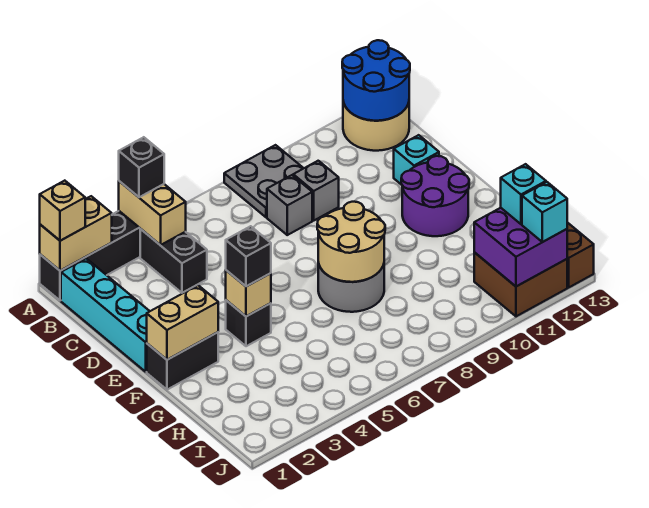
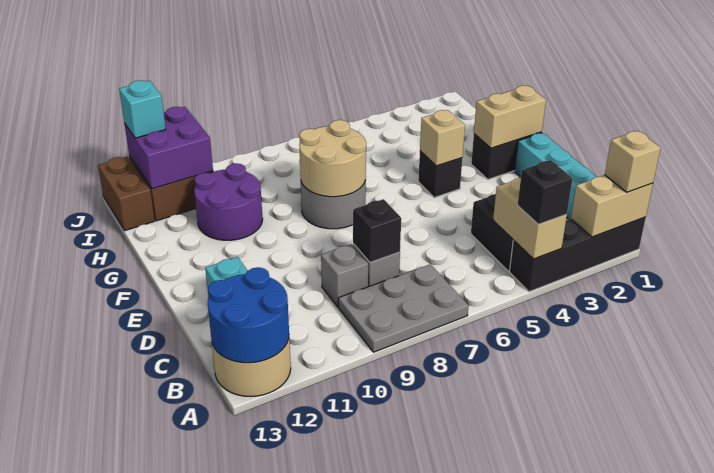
grey 2x2 plate [224,145,304,217] -> grey 2x3 plate [338,264,469,352]
purple 2x2 round brick [401,156,469,236] -> purple 2x2 round brick moved to [194,163,263,240]
black 1x1 brick [226,226,271,286] -> black 1x1 brick moved to [353,199,401,262]
cyan 1x1 brick [501,164,546,224] -> none

